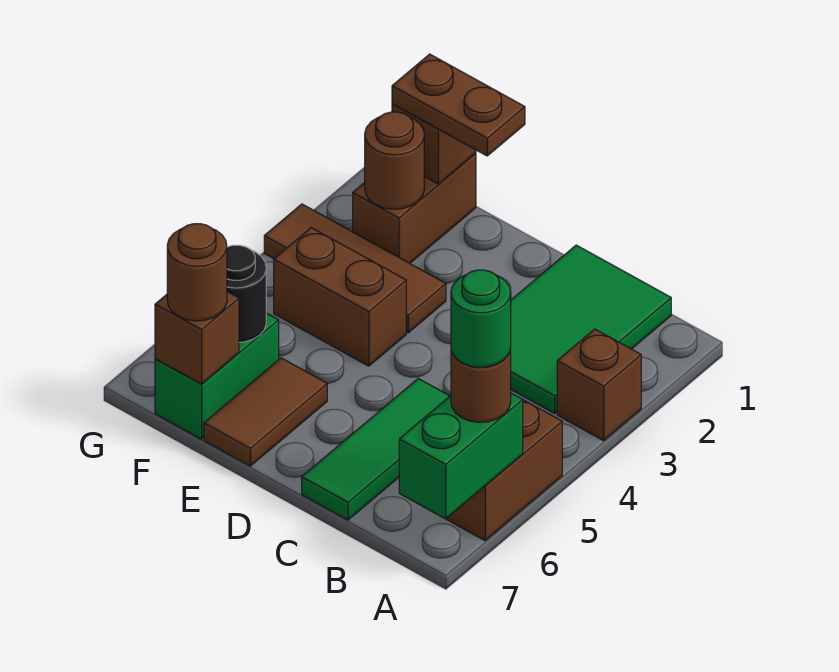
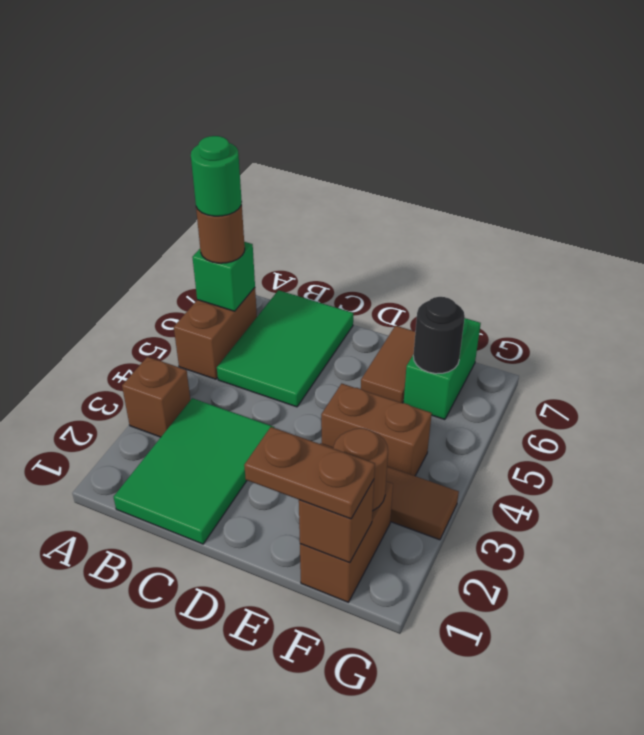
green 1x2 brick [399,393,523,519] -> green 1x1 brick [192,242,255,311]
green 1x3 tile [302,379,449,520] -> green 2x3 tile [217,290,353,407]
brown 1x1 brick [155,292,239,384] -> none
brown 1x1 round brick [167,224,227,321] -> none

